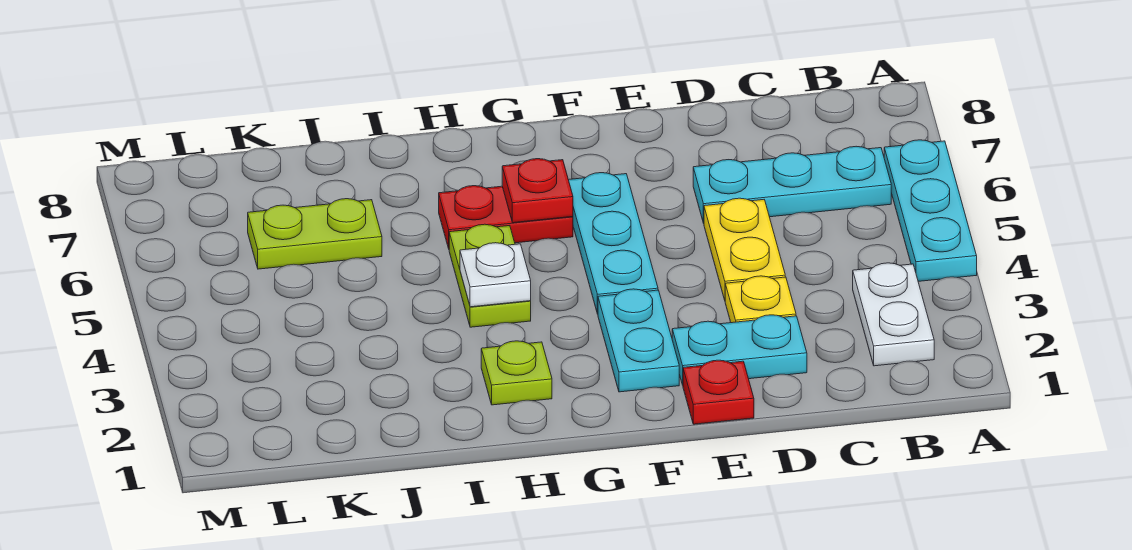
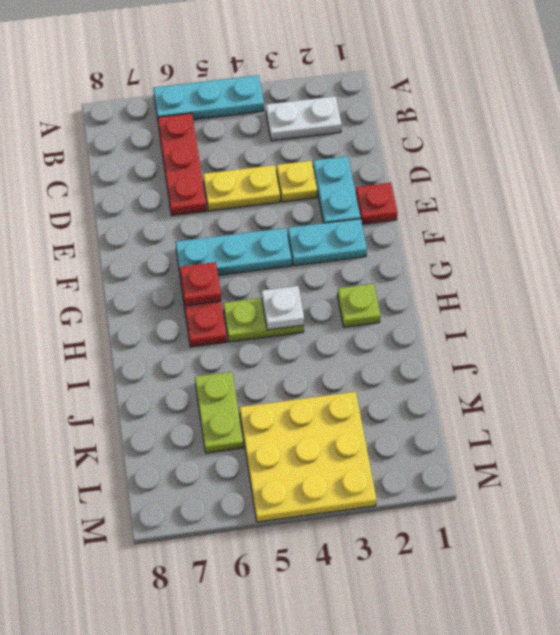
cyan 1x3 plate [693,146,891,223] -> red 1x3 plate [158,113,206,215]
none -> yellow 3x3 plate [240,392,377,522]

